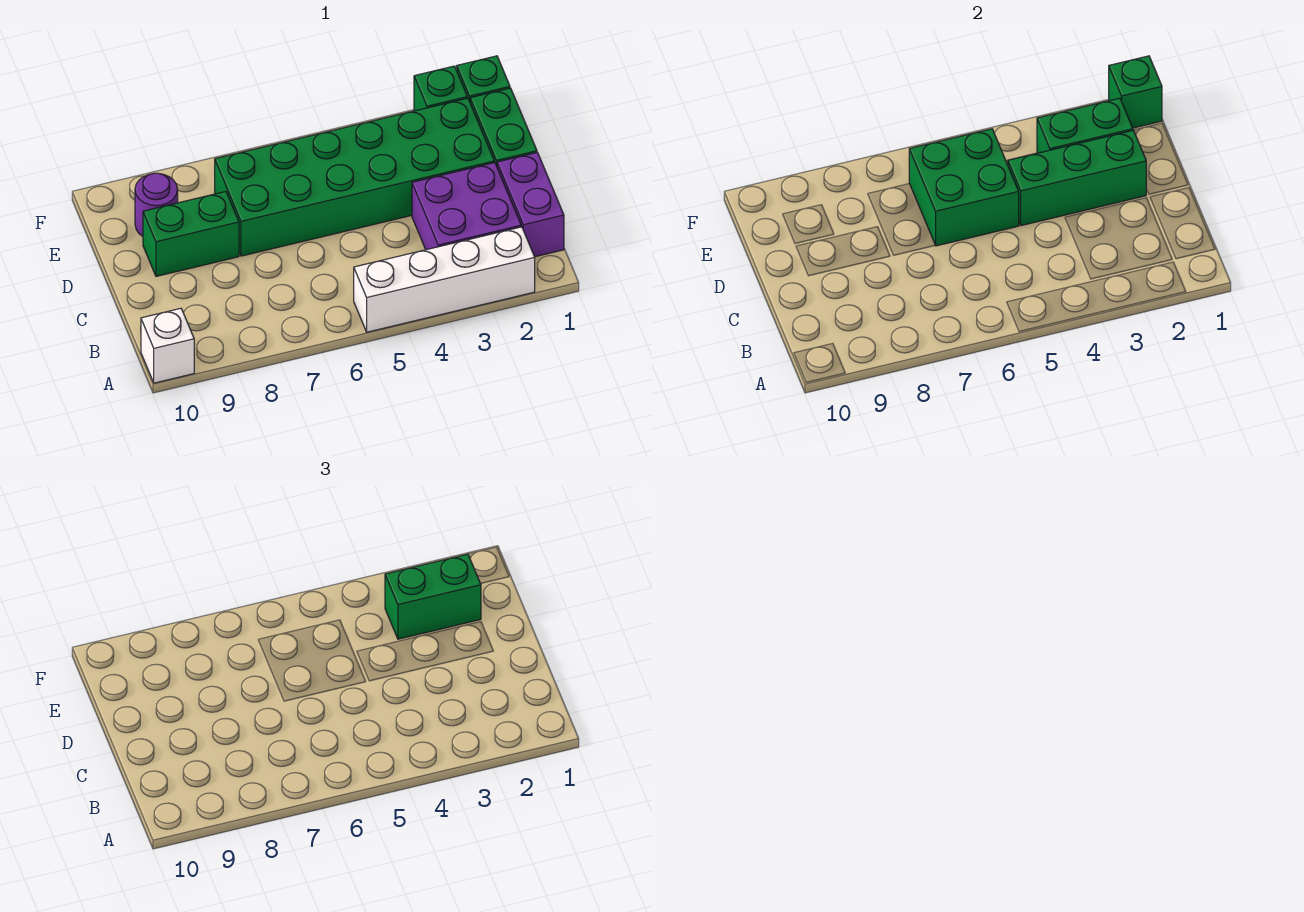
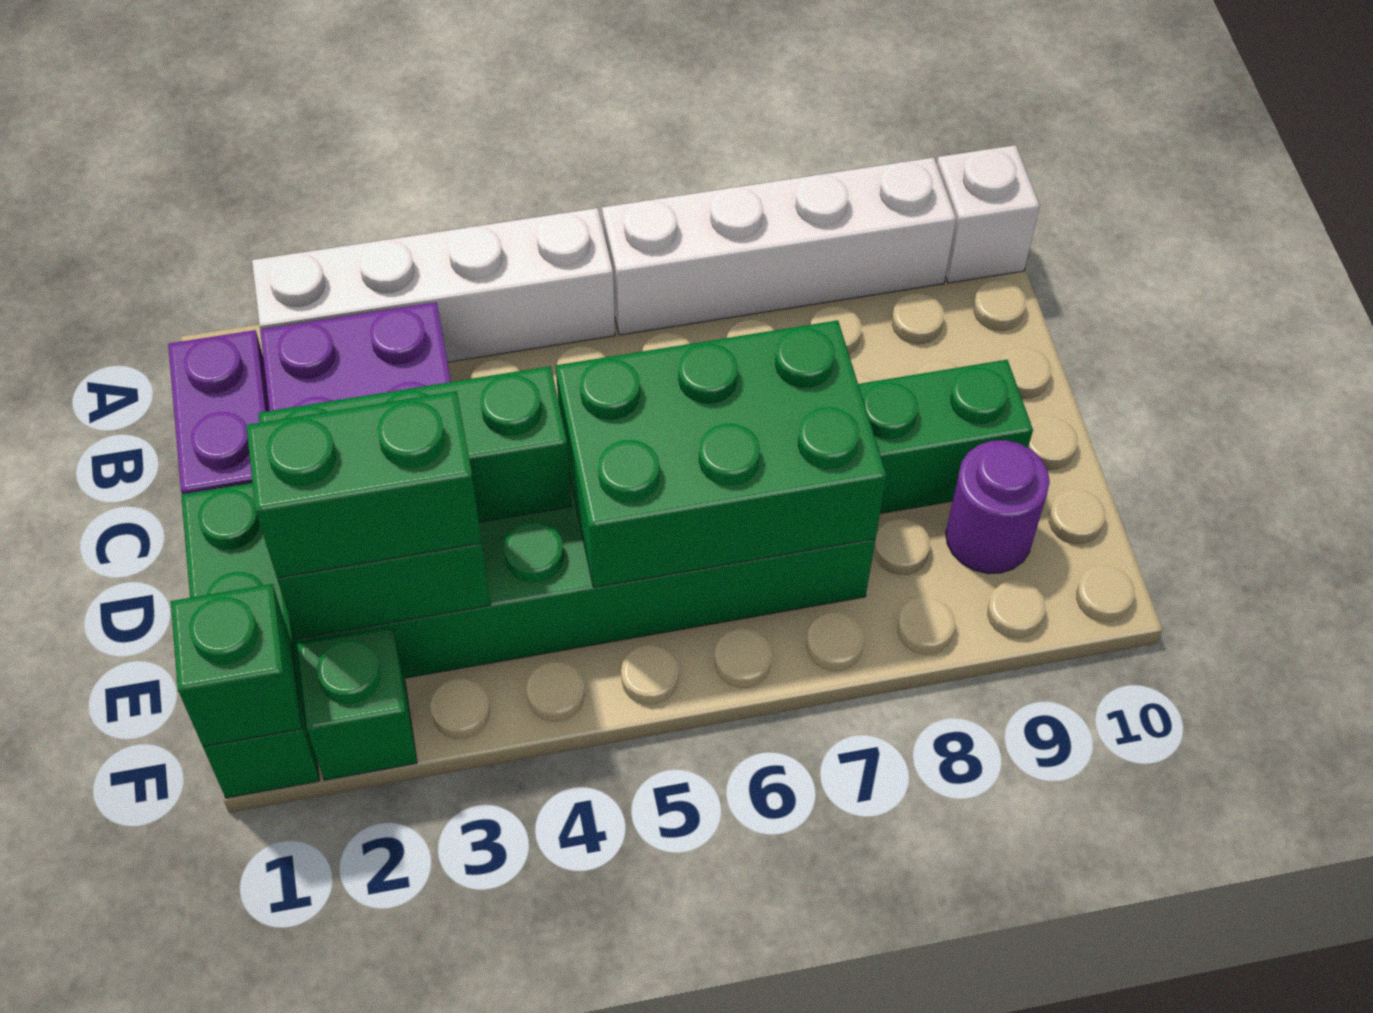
none -> white 1x4 brick [602,157,956,335]
green 2x2 brick [909,129,1019,246] -> green 2x3 brick [556,320,886,588]

